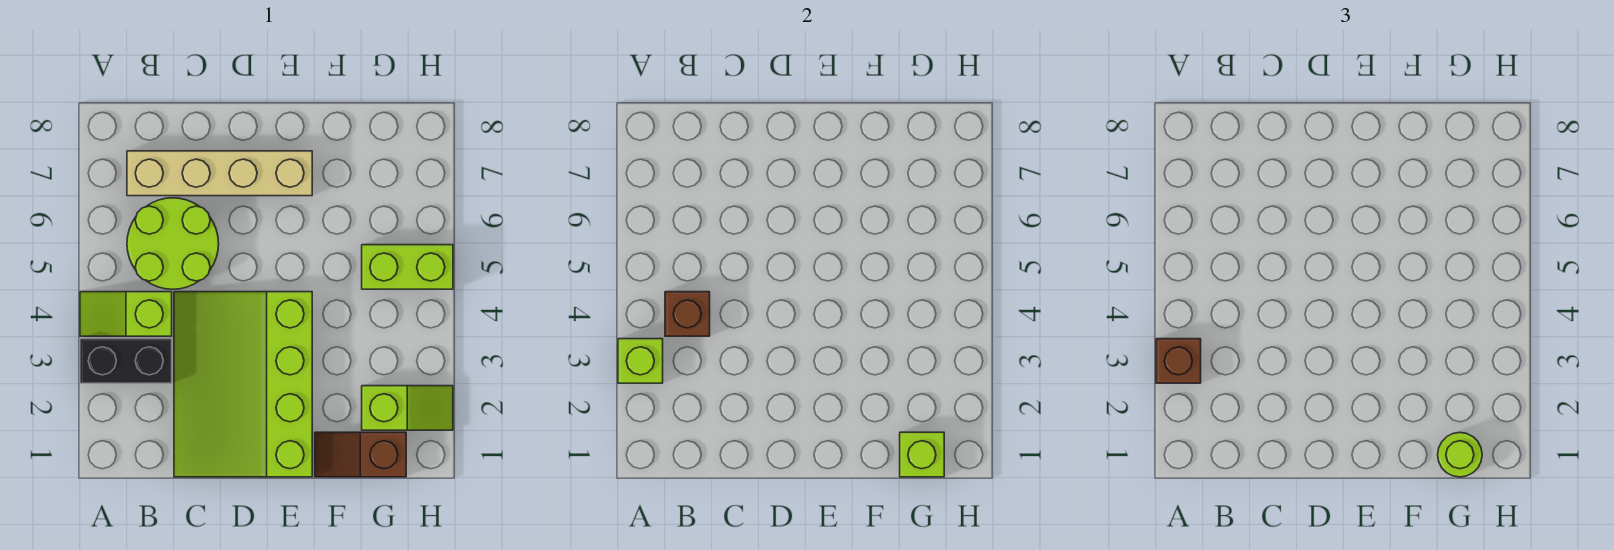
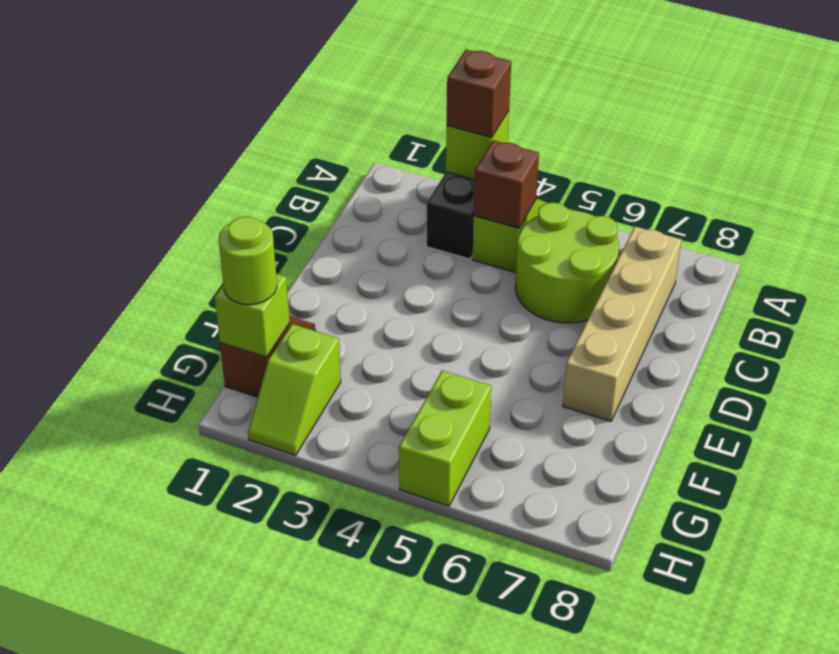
lime 3x4 slope [174,292,312,477] -> none

